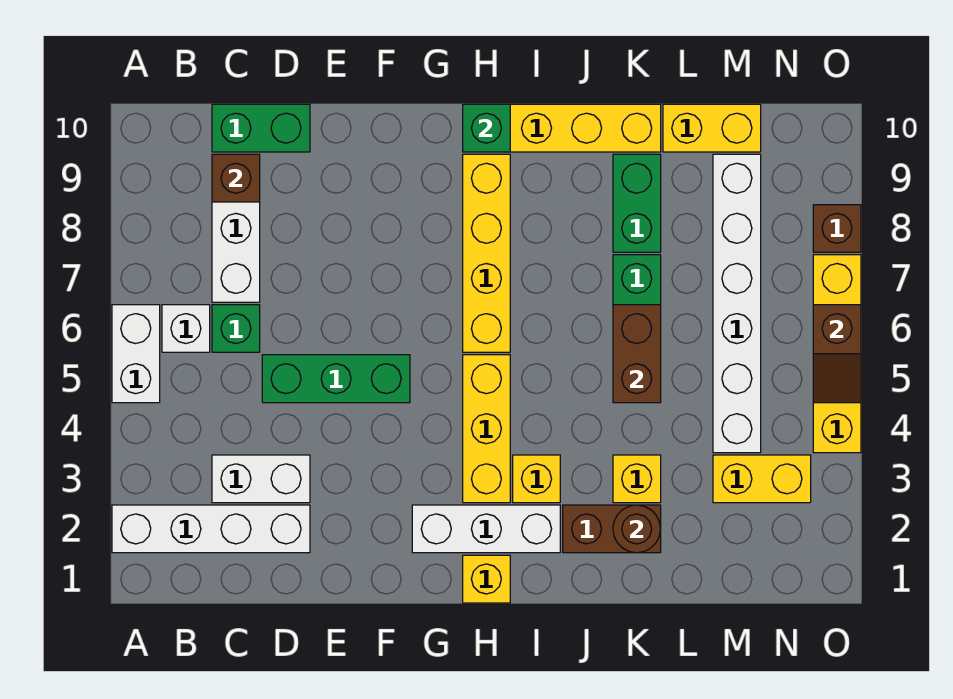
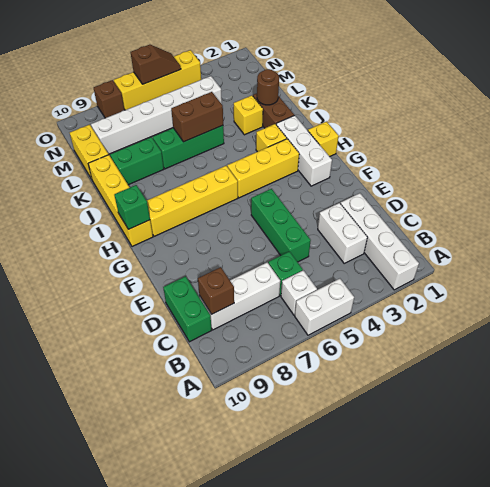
yellow 1x2 brick [713,455,811,503] -> none

